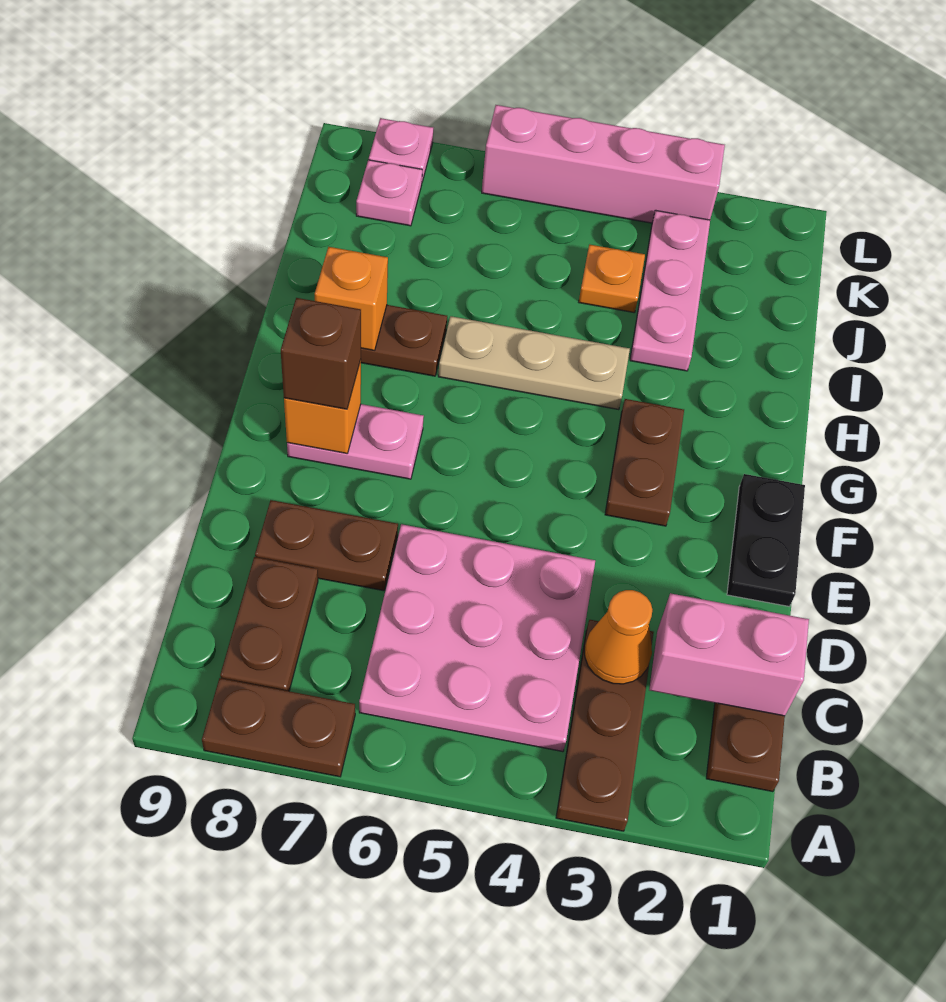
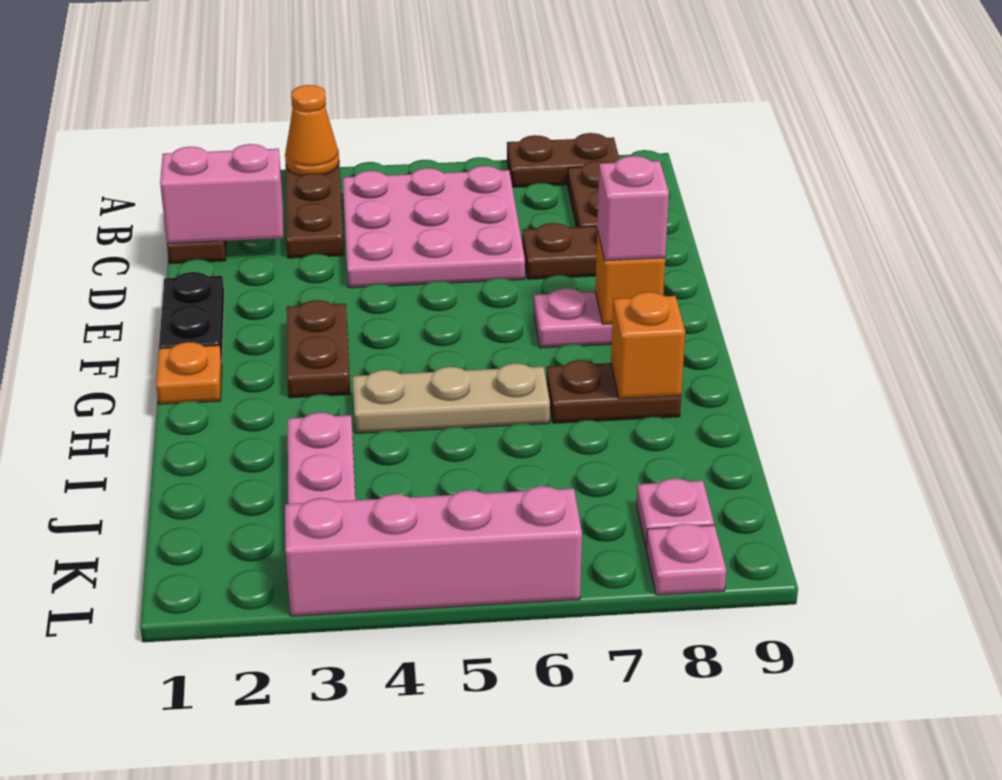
orange 1x1 cone [585,590,652,684] -> orange 1x1 cone moved to [285,85,339,176]
brown 1x1 brick [281,298,361,409] -> pink 1x1 brick [597,156,669,261]
orange 1x1 plate [579,245,645,313] -> orange 1x1 plate moved to [156,342,222,404]

